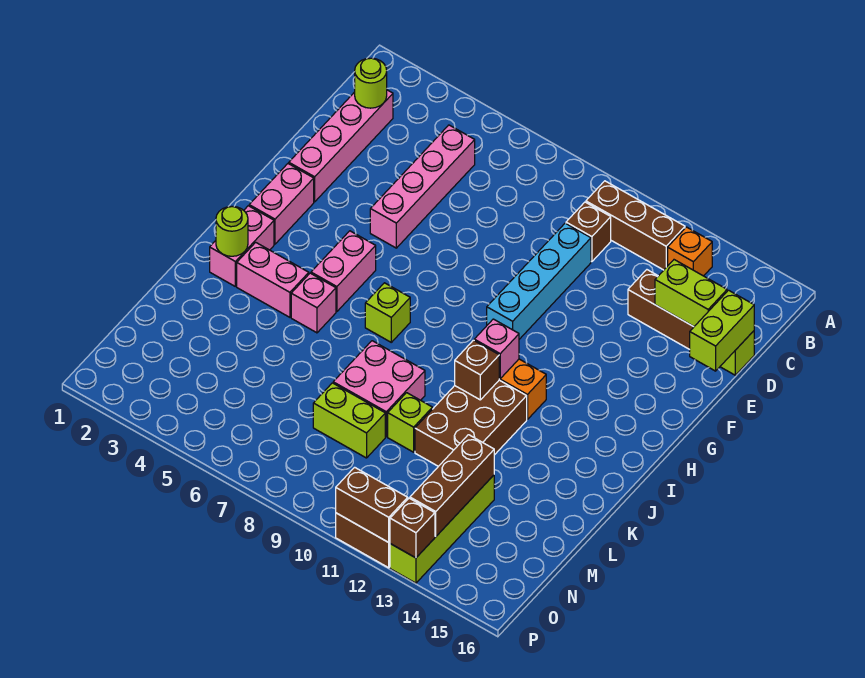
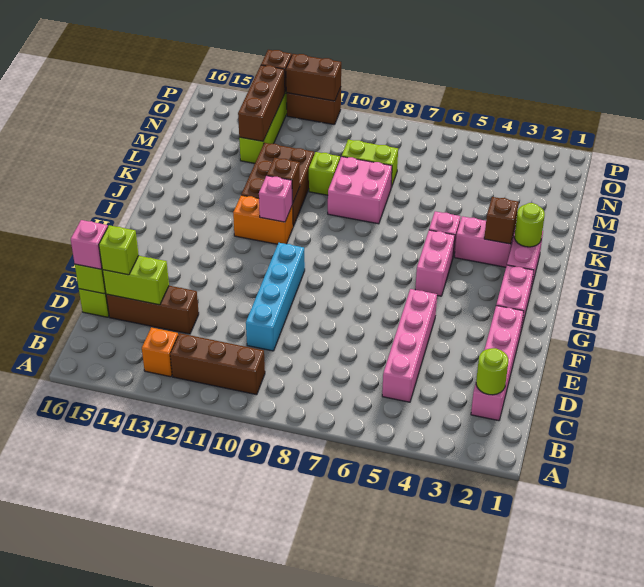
brown 1x1 brick [566,202,611,262] -> brown 1x1 brick moved to [484,197,518,244]
none -> pink 1x1 brick [71,220,108,269]
lime 1x1 brick [365,283,410,342] -> lime 1x1 brick moved to [99,225,139,275]

